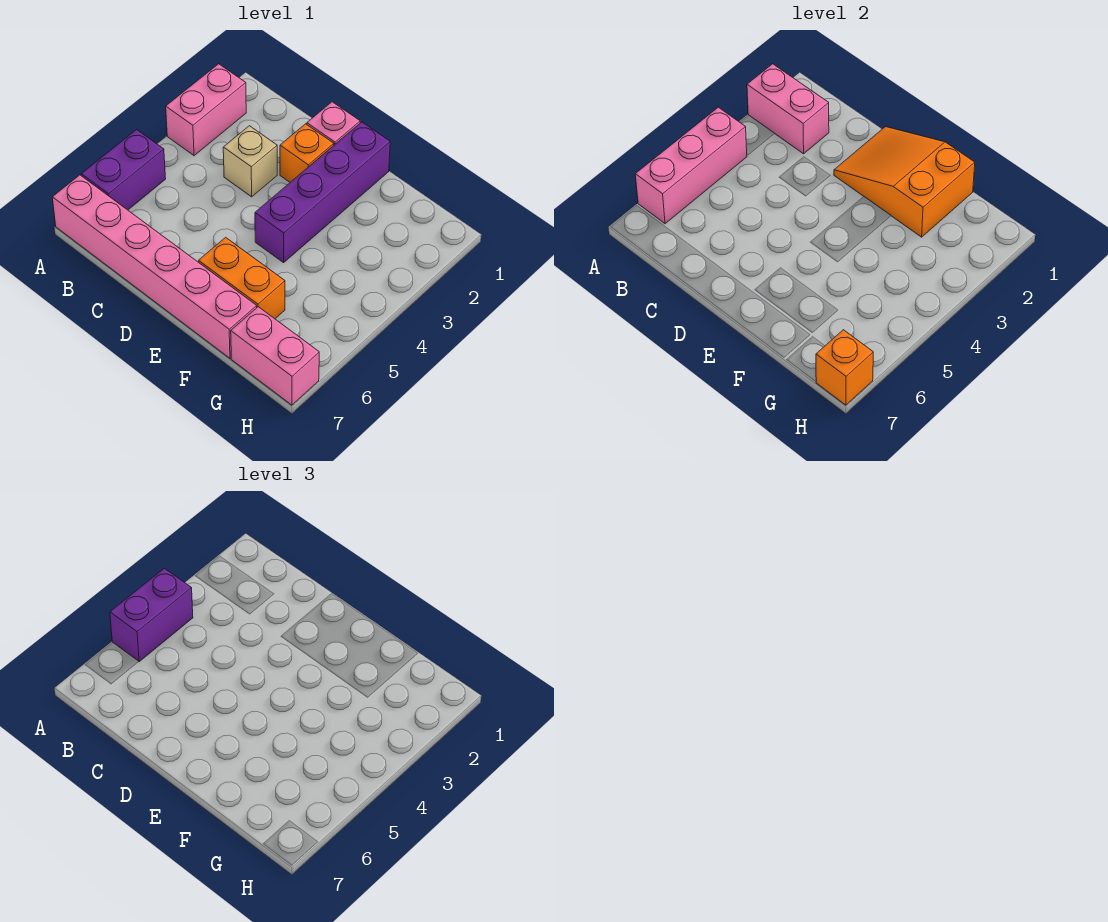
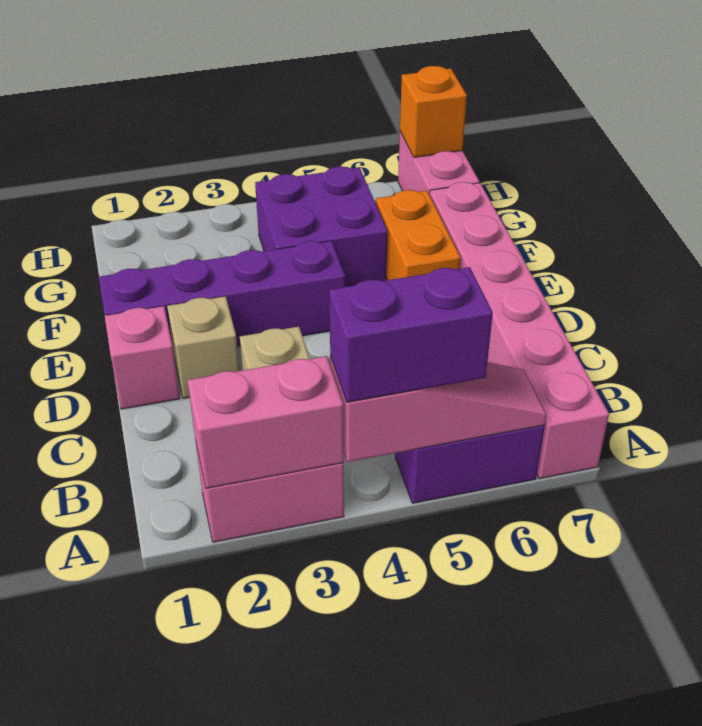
pink 1x2 brick [747,64,829,154] -> pink 1x2 brick turned to [188,356,344,488]
pink 1x3 brick [635,107,747,224] -> pink 1x3 slope [330,356,547,462]
orange 2x3 slope [834,127,975,237] -> none
orange 1x1 brick [280,124,334,182] -> tan 1x1 brick [167,296,239,398]
none -> purple 2x2 brick [255,166,387,287]

